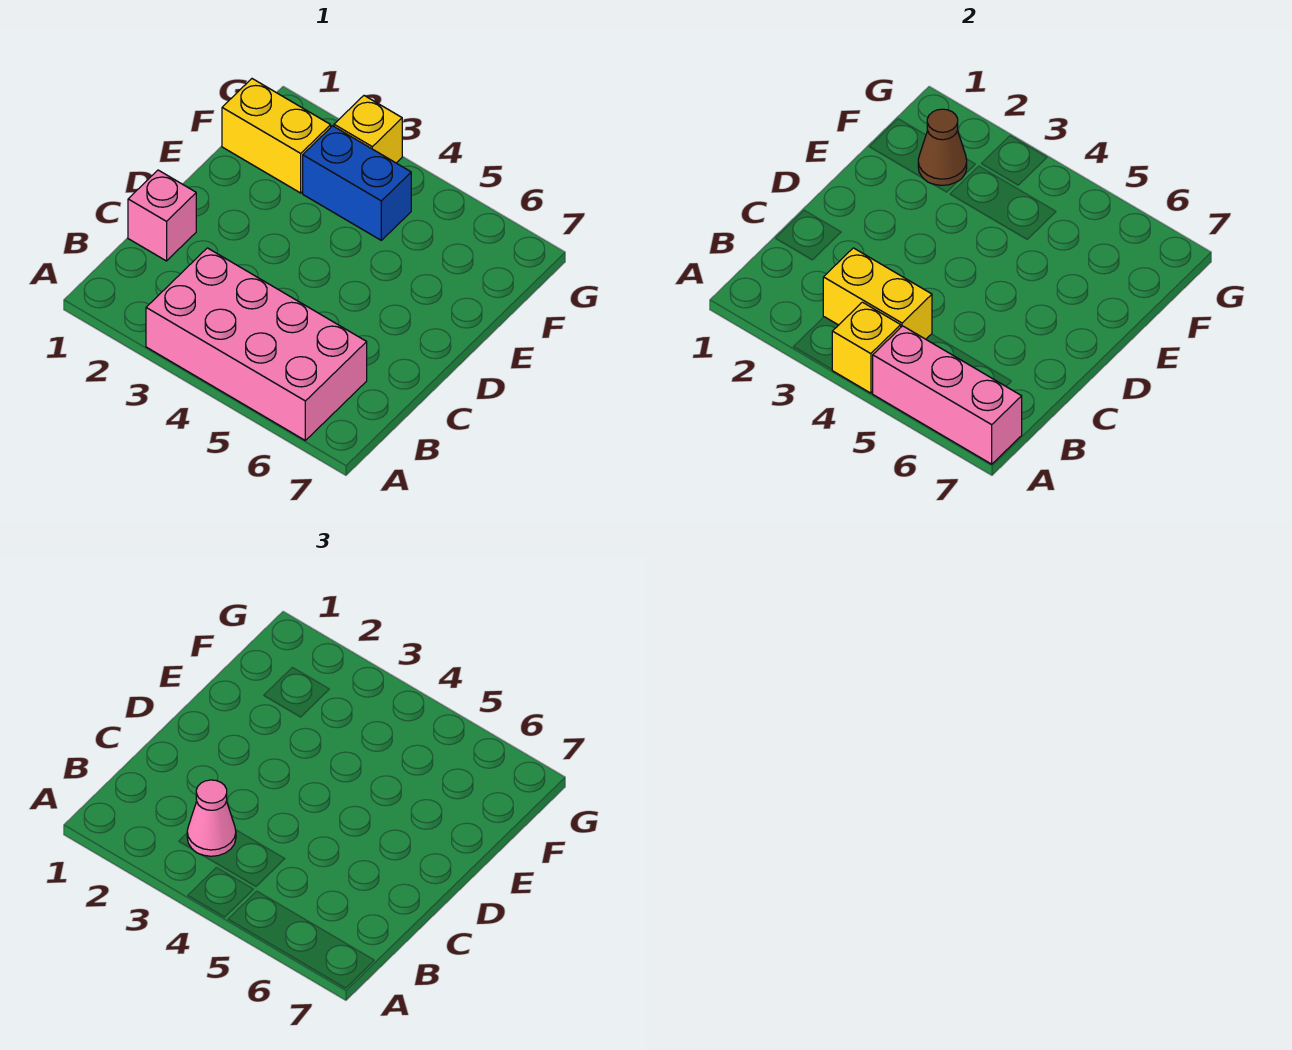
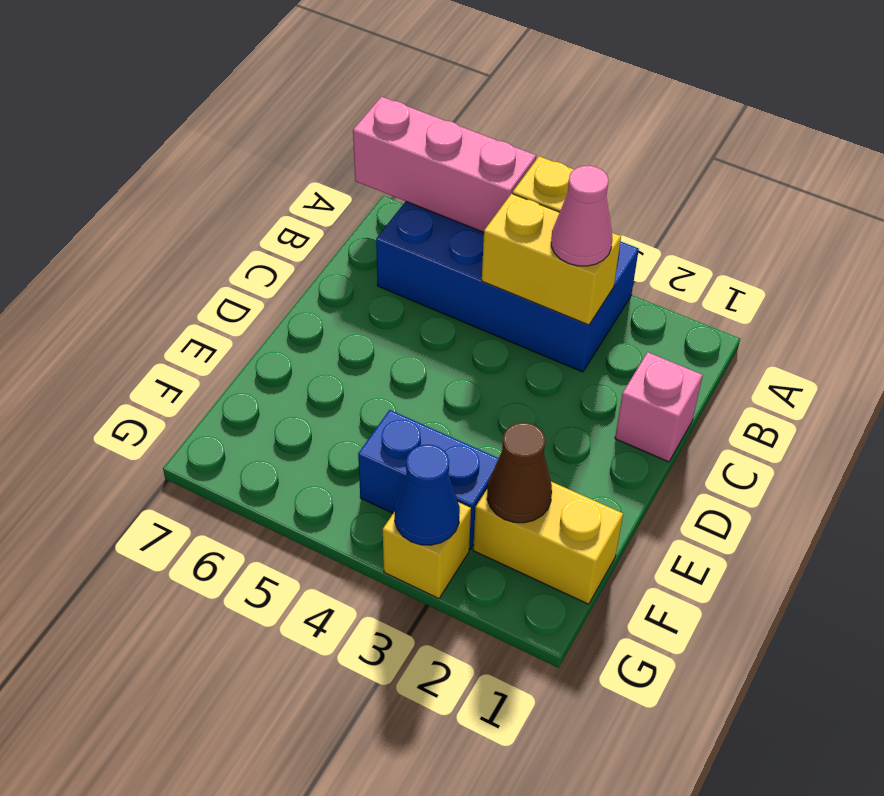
pink 2x4 brick [146,248,367,440] -> blue 2x4 brick [376,202,639,372]
none -> blue 1x1 cone [395,445,460,545]

